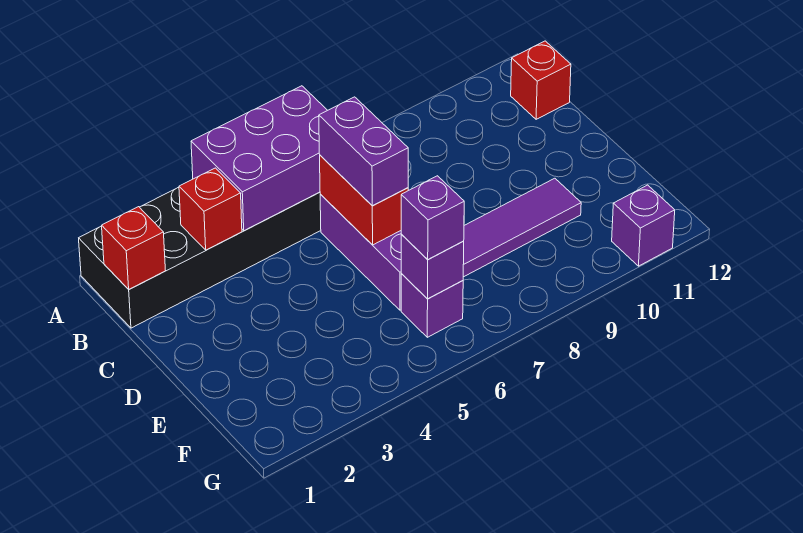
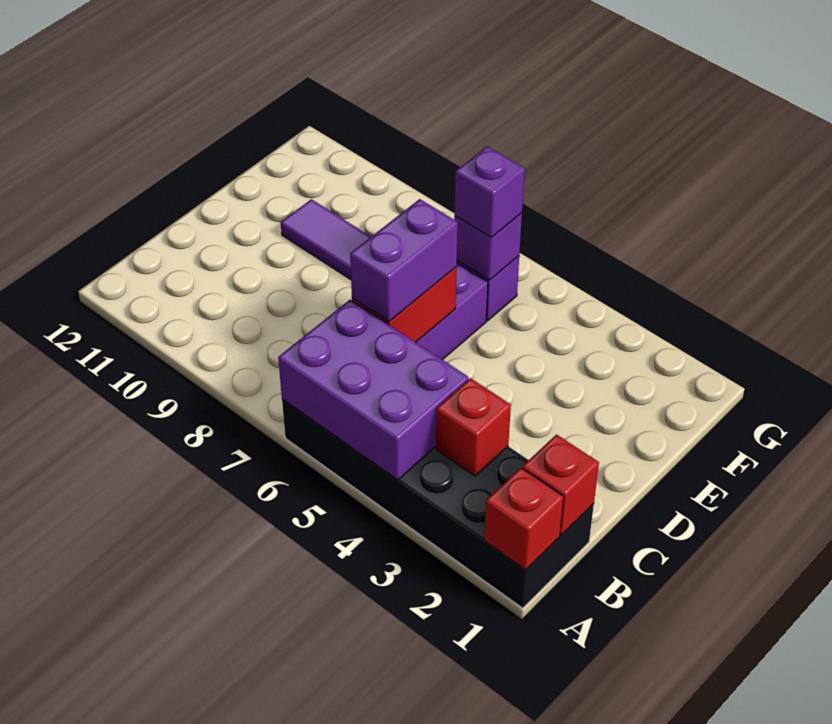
red 1x1 brick [511,41,571,119] -> red 1x1 brick moved to [484,468,564,570]
purple 1x1 brick [612,185,675,266] -> none

